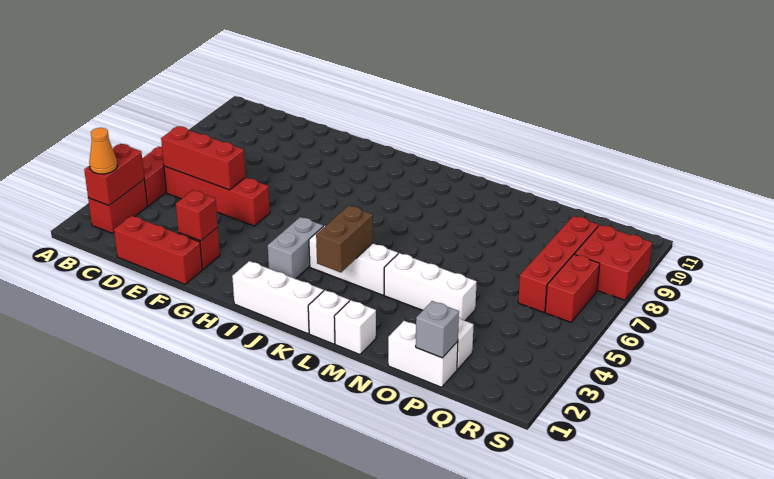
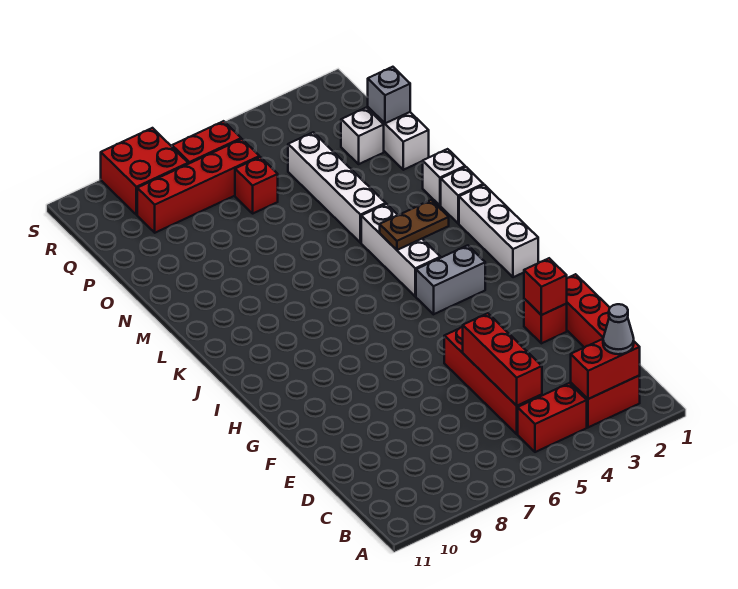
orange 1x1 cone [89,128,117,174] -> grey 1x1 cone [603,304,634,354]
brown 1x2 brick [316,206,373,272] -> brown 1x2 plate [380,200,449,250]
white 1x3 brick [384,253,477,321] -> white 1x4 brick [288,132,386,243]
none -> red 1x1 brick [235,157,278,213]

